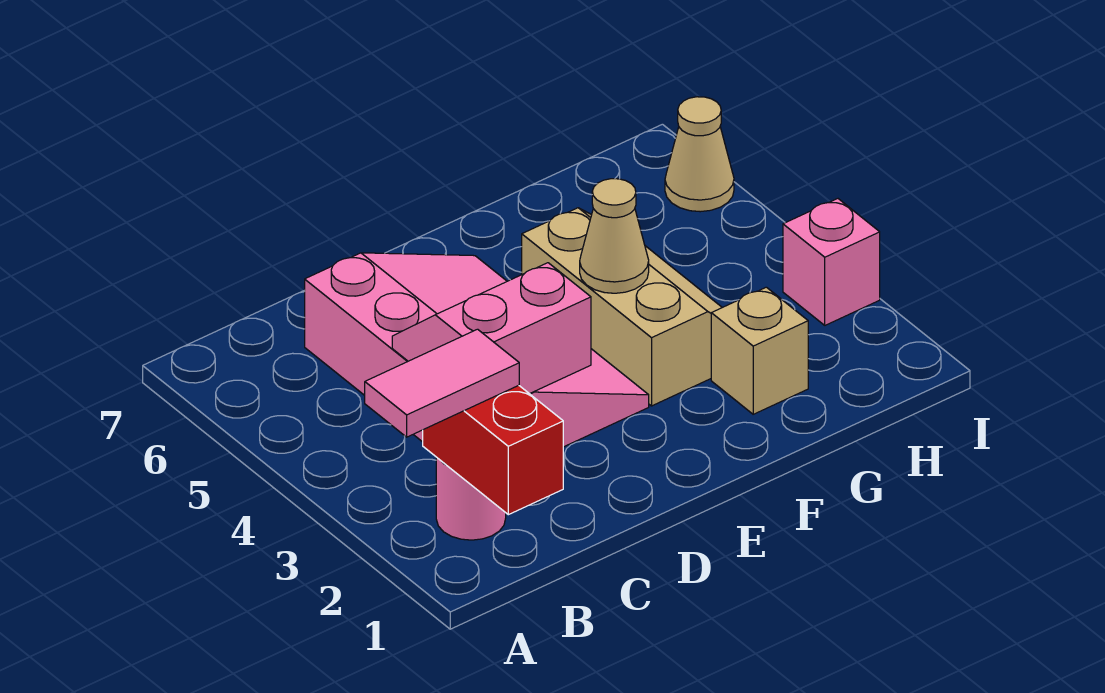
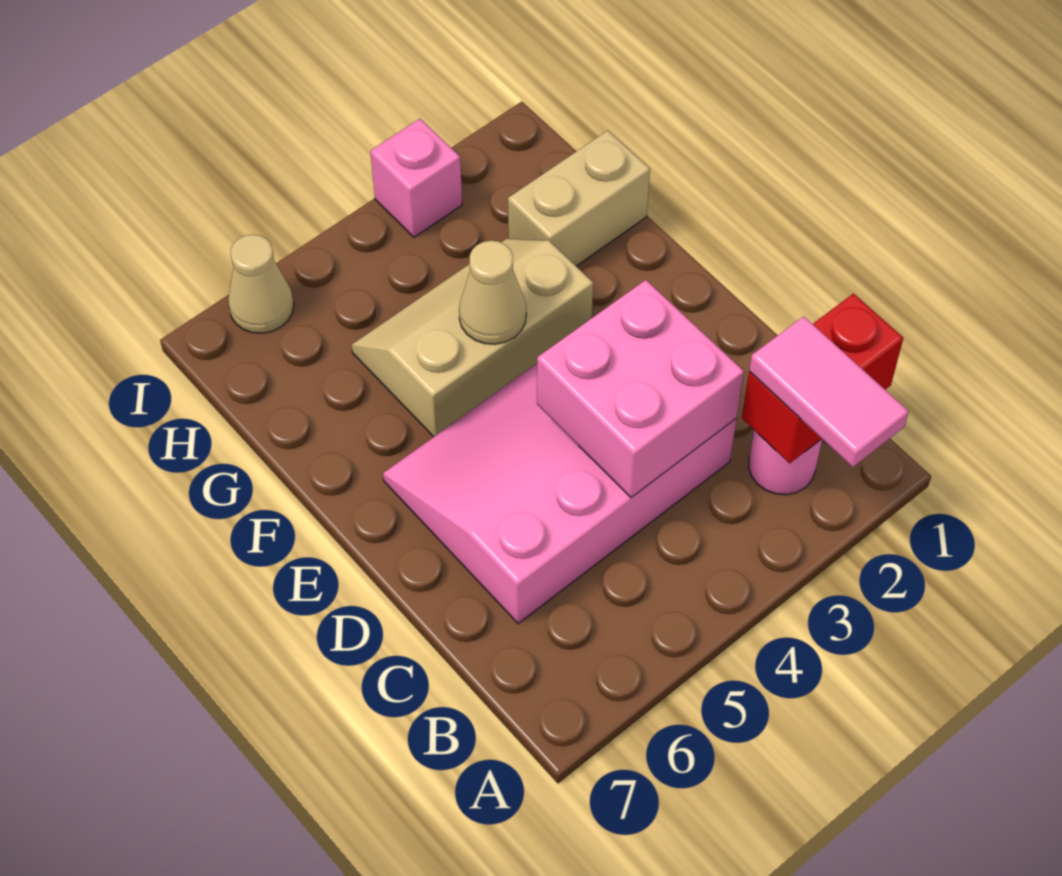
pink 2x2 slope [392,263,591,394] -> pink 2x2 brick [537,280,744,497]
tan 1x1 brick [711,287,808,414] -> tan 1x2 brick [508,130,650,266]

